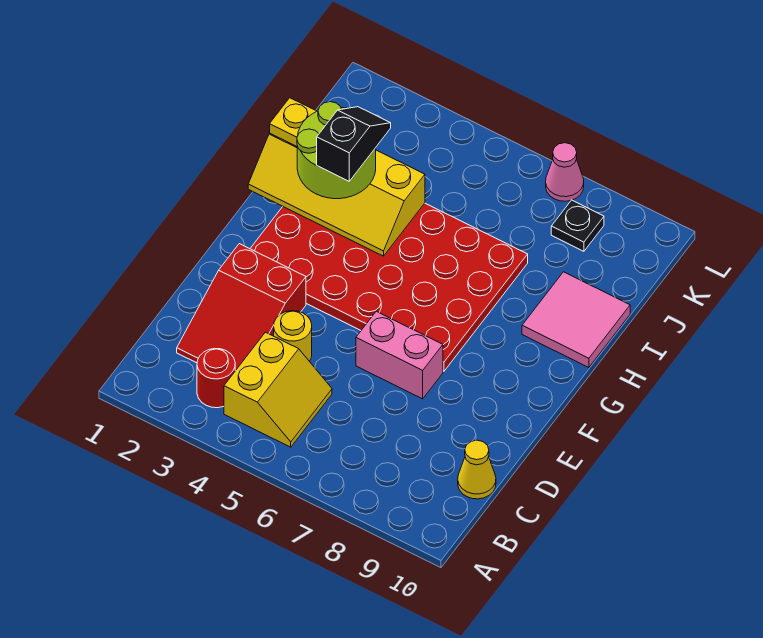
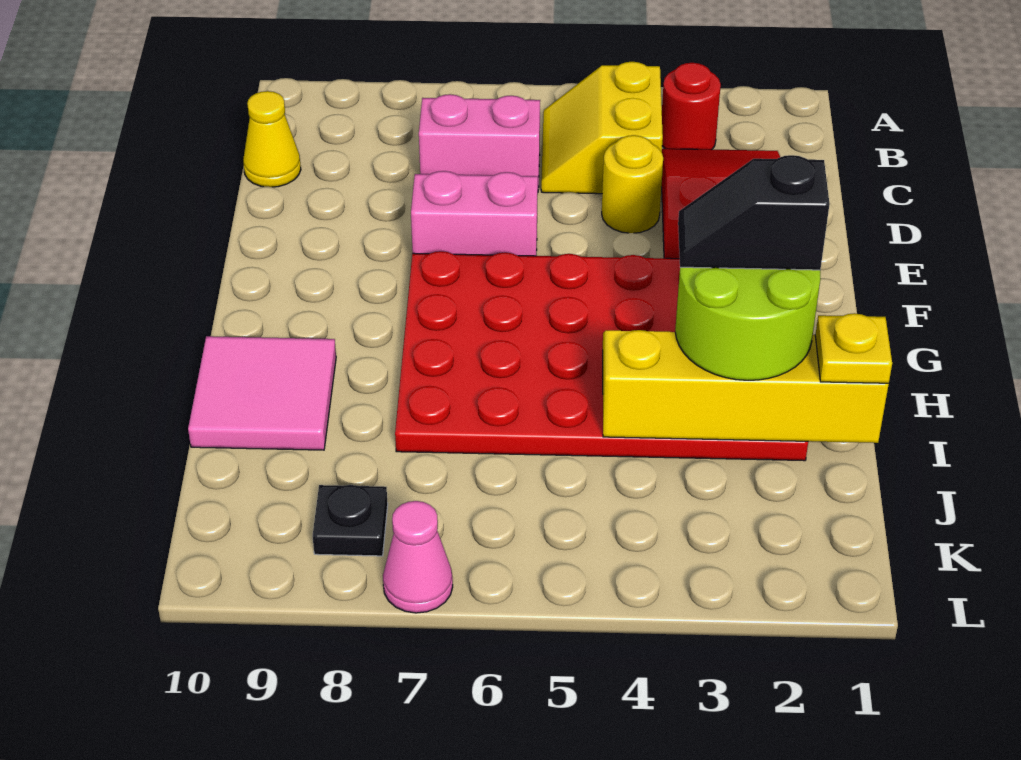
none -> pink 1x2 brick [419,94,540,187]
black 1x2 slope [317,107,391,181] -> black 1x2 slope turned to [678,155,830,270]

